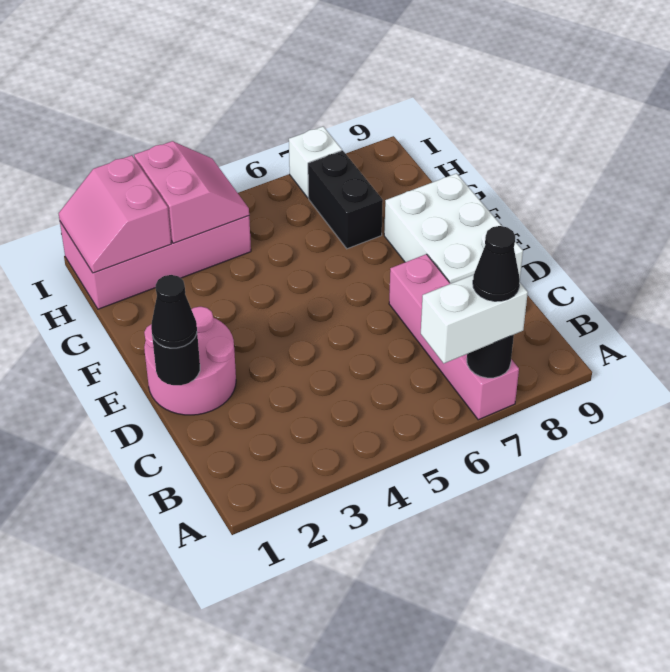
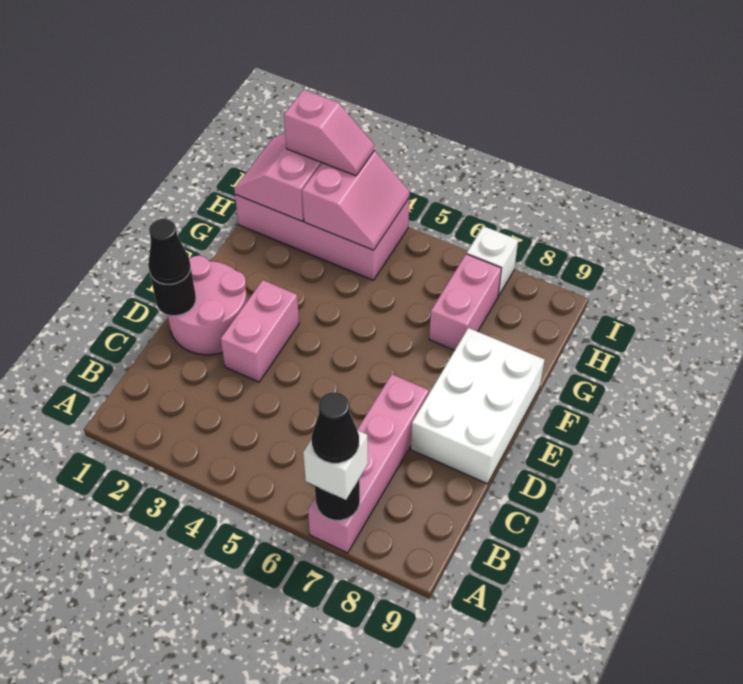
white 1x2 brick [421,275,528,363] -> white 1x1 brick [303,430,368,500]
none -> pink 1x2 brick [221,280,299,382]
black 1x2 brick [308,151,383,249] -> pink 1x2 brick [429,254,501,350]
none -> pink 1x2 slope [284,90,374,176]

